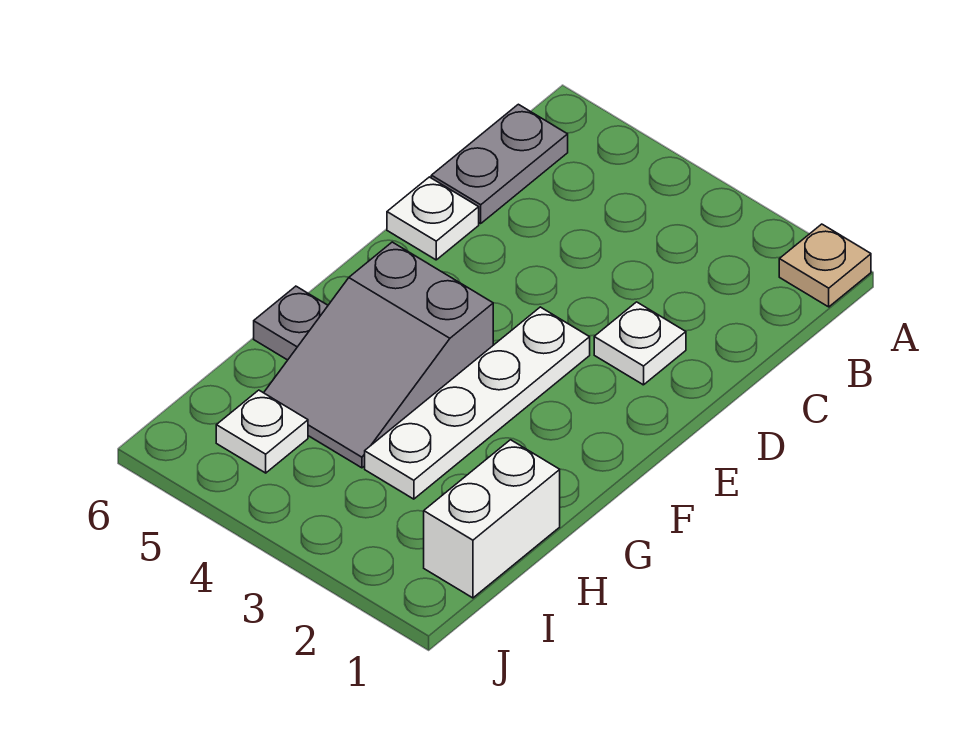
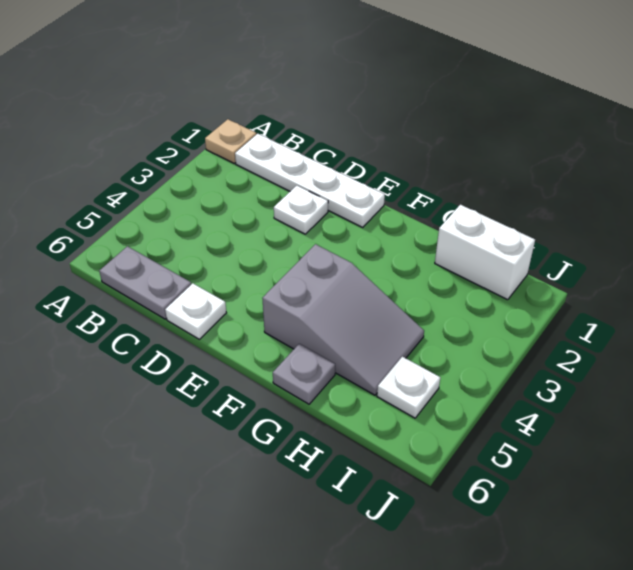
white 1x4 plate [365,307,590,499] -> white 1x4 plate moved to [235,134,385,227]

